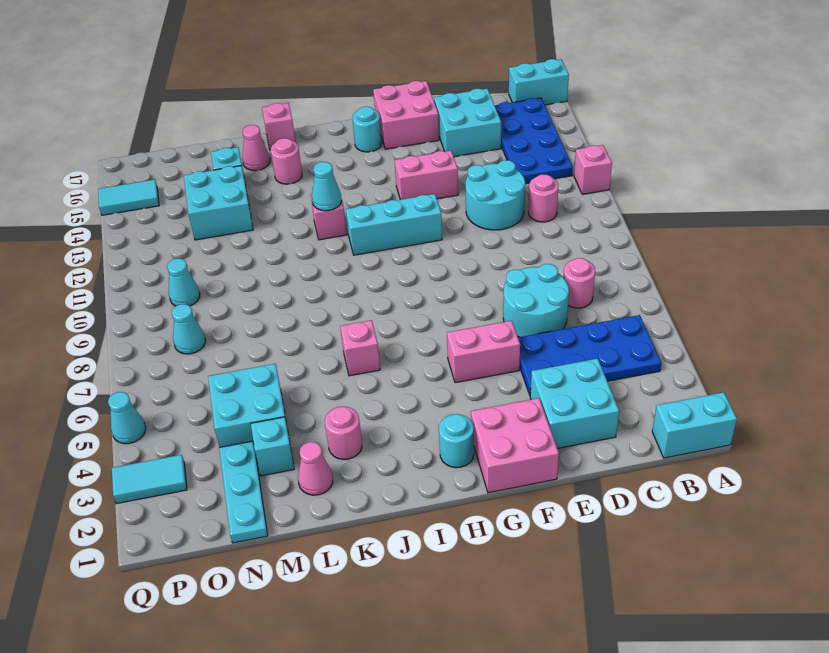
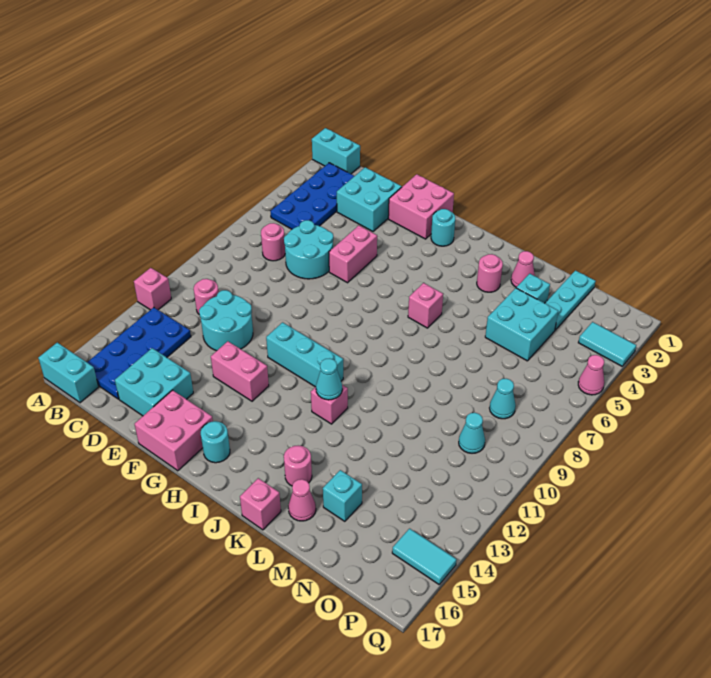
blue 2x4 plate [518,315,662,395] -> blue 2x4 plate turned to [270,163,354,229]
pink 1x2 brick [447,321,520,383] -> pink 1x2 brick turned to [329,226,377,283]
cyan 2x2 brick [184,166,253,240] -> none
cyan 1x1 cone [108,392,146,444] -> pink 1x1 cone [578,355,604,395]

